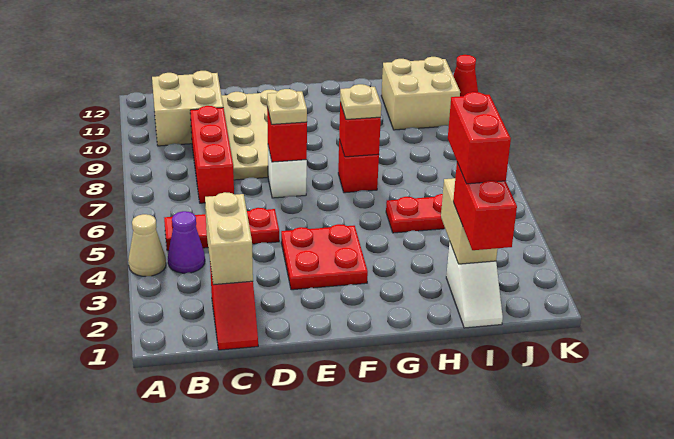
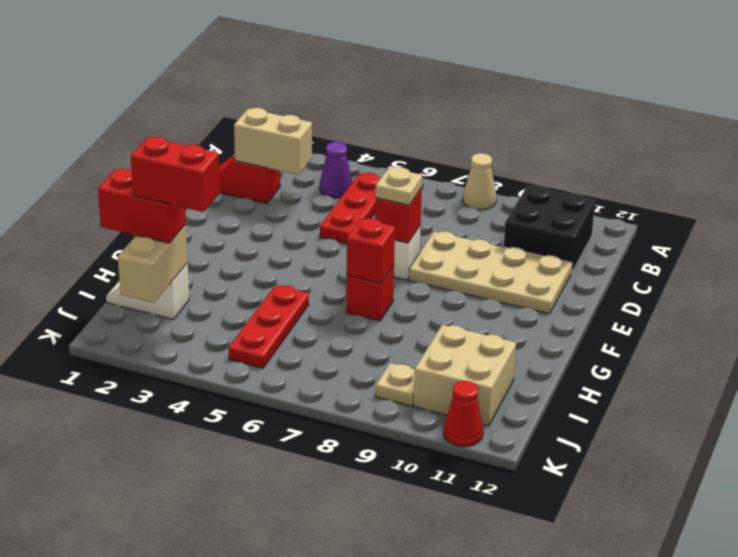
tan 1x1 cone [128,214,166,276] -> tan 1x1 cone moved to [463,153,497,210]
tan 2x2 brick [152,71,223,146] -> black 2x2 brick [504,186,595,273]
red 1x3 brick [190,106,234,203] -> none
red 2x2 plate [281,224,368,290] -> none
tan 1x1 plate [340,84,381,119] -> tan 1x1 plate moved to [376,363,415,406]
tan 1x2 brick [441,178,498,264] -> tan 1x2 brick turned to [118,225,188,303]

